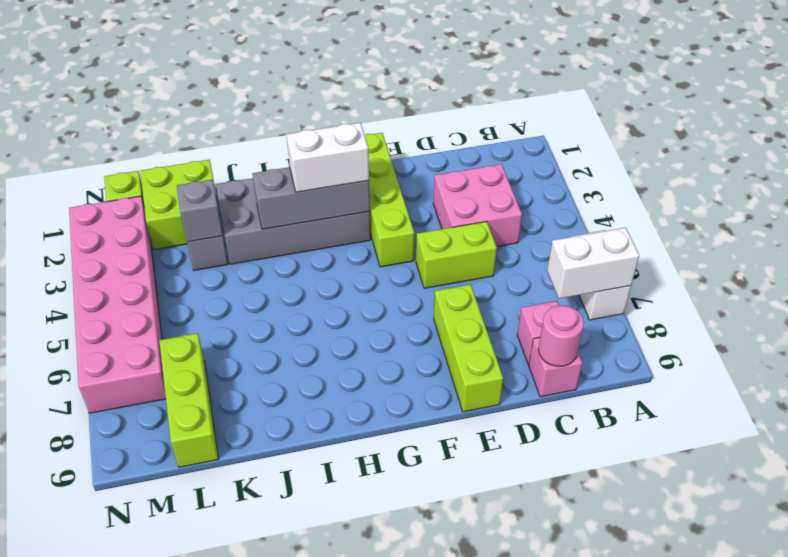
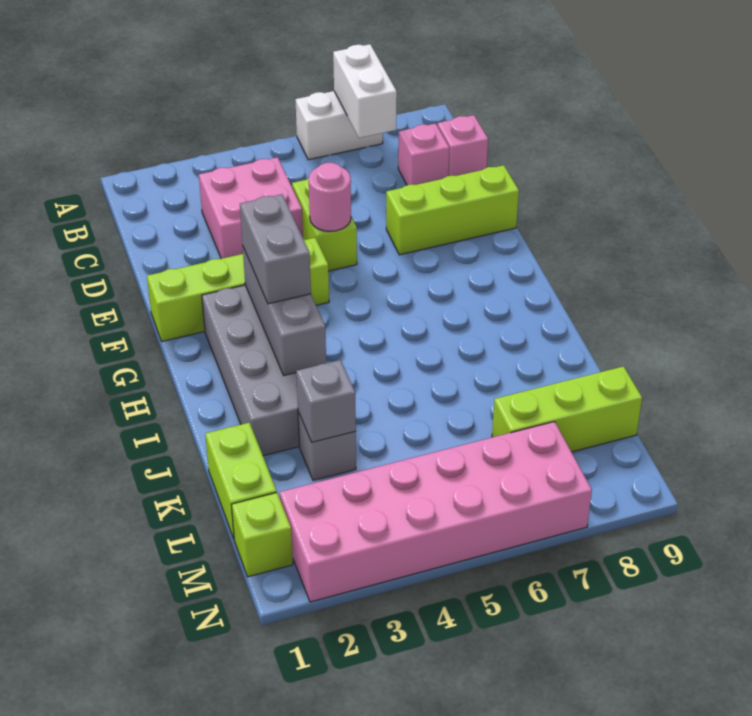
pink 1x1 round brick [538,305,584,366] -> pink 1x1 round brick moved to [309,163,351,232]
white 1x2 brick [286,123,369,192] -> grey 1x2 brick [240,194,311,304]
lime 2x2 brick [140,160,221,250] -> lime 1x2 brick [205,423,277,538]

